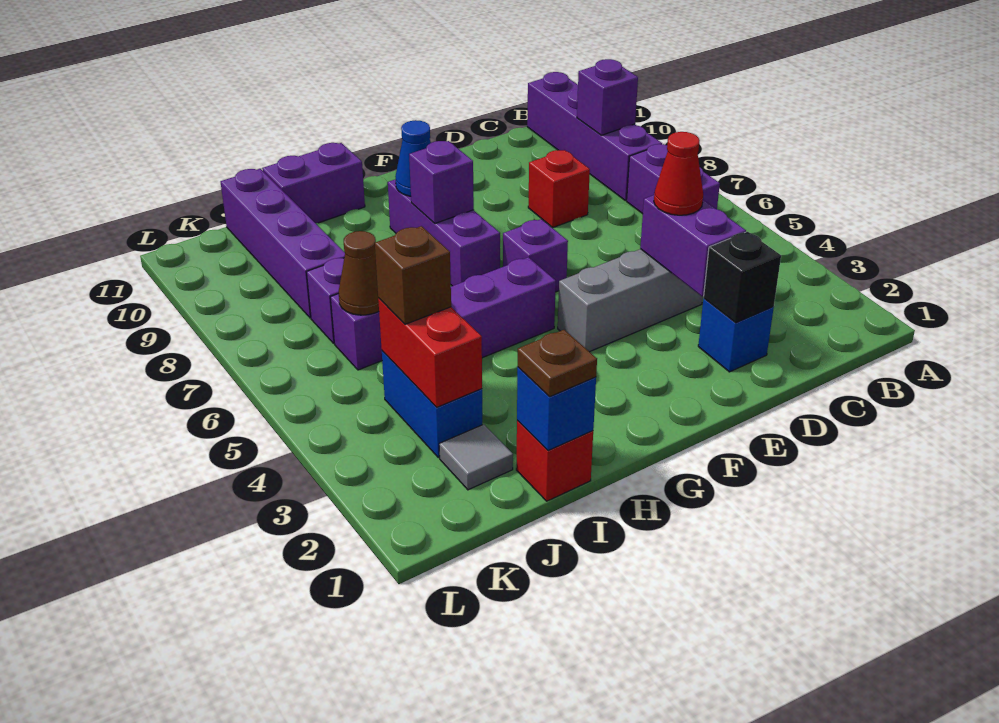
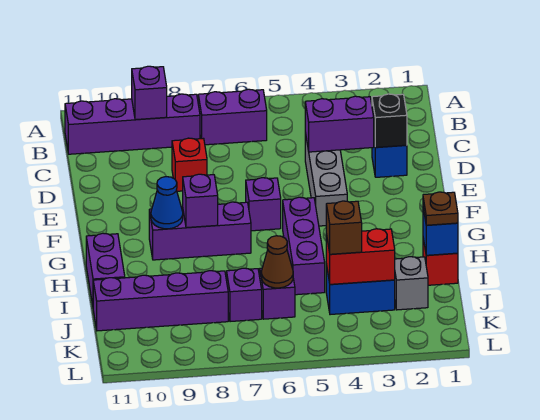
red 1x1 cone [654,132,703,215] -> none
grey 1x1 tile [439,424,513,490] -> grey 1x1 brick [395,257,428,310]

